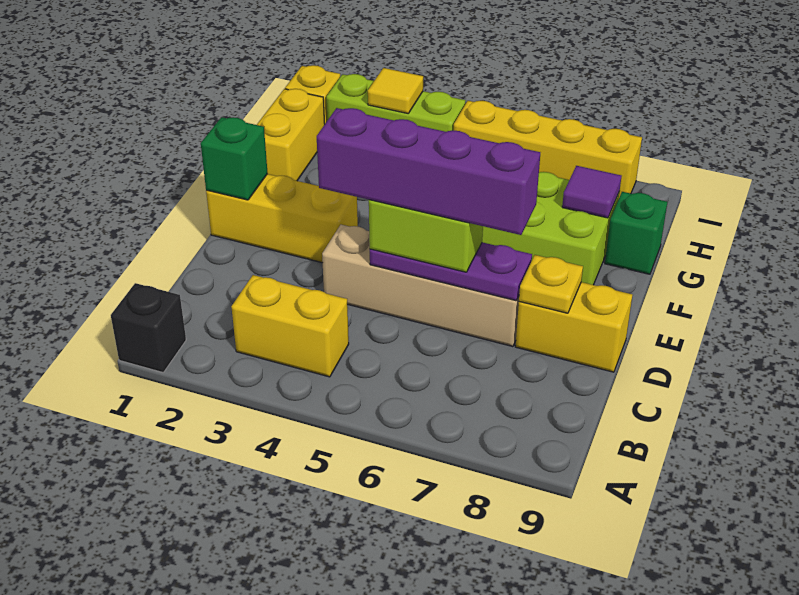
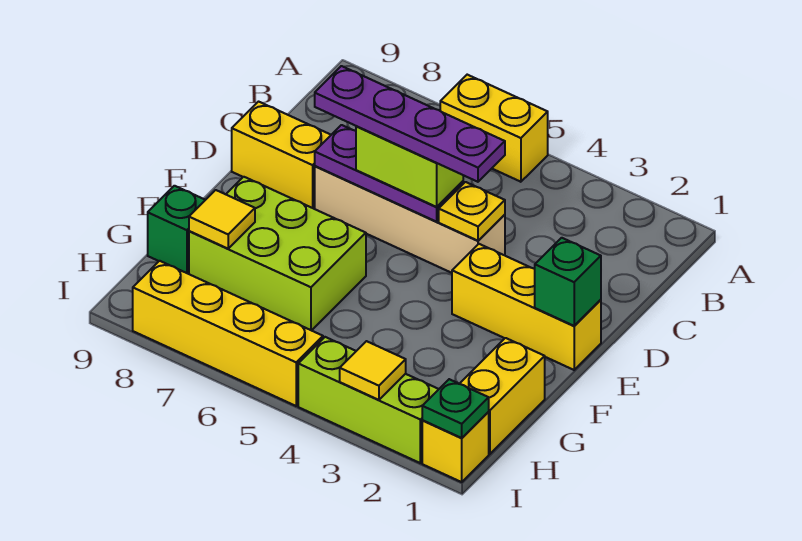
black 1x1 brick [111,283,186,373] -> none
yellow 1x2 brick [231,275,349,377] -> yellow 1x2 brick moved to [440,75,548,182]
purple 1x4 brick [317,108,540,235] -> purple 1x4 plate [315,66,505,182]
yellow 1x1 plate [519,255,583,313] -> yellow 1x1 plate moved to [439,182,505,241]
purple 1x1 tile [562,166,621,218] -> yellow 1x1 tile [189,190,255,249]
none -> green 1x1 plate [422,379,489,438]

